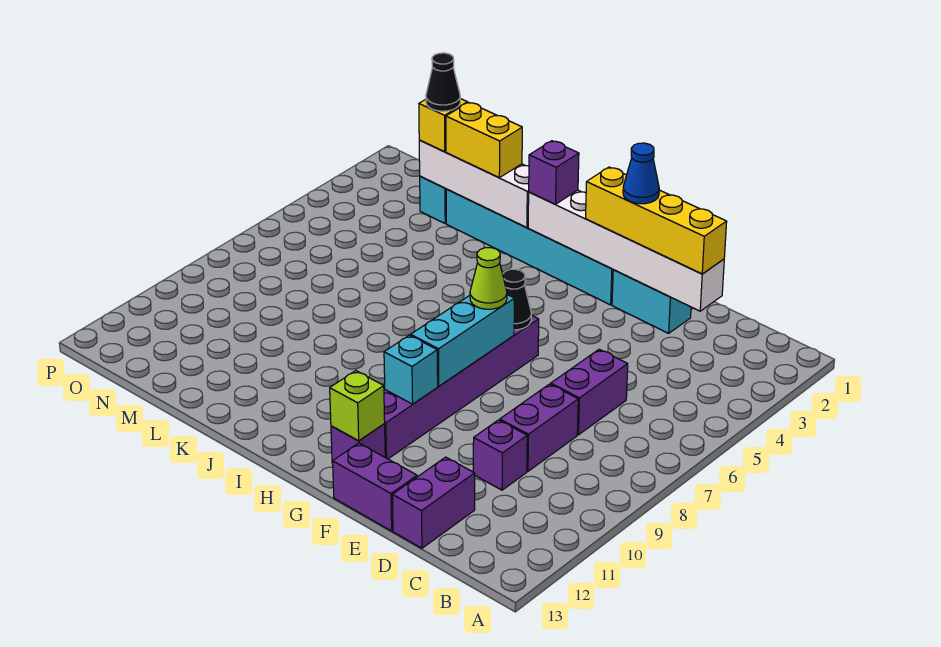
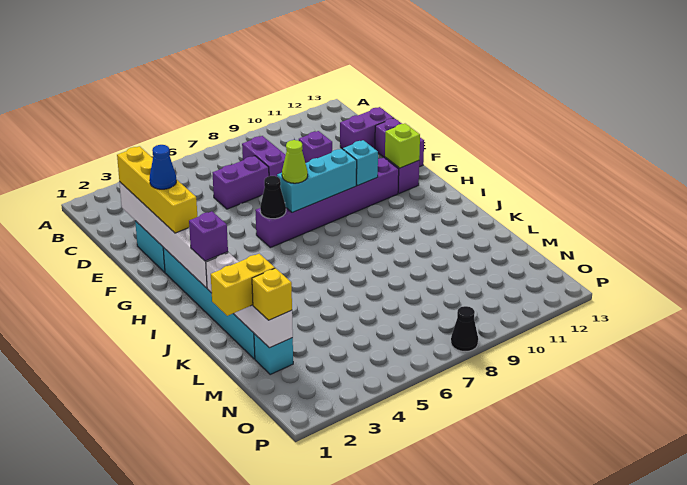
purple 1x2 brick [500,384,578,471] -> purple 1x2 brick turned to [242,136,286,177]
yellow 1x2 brick [446,102,522,178] -> yellow 1x2 brick turned to [211,254,275,316]
black 1x1 cone [426,53,460,111] -> black 1x1 cone moved to [451,306,478,352]

